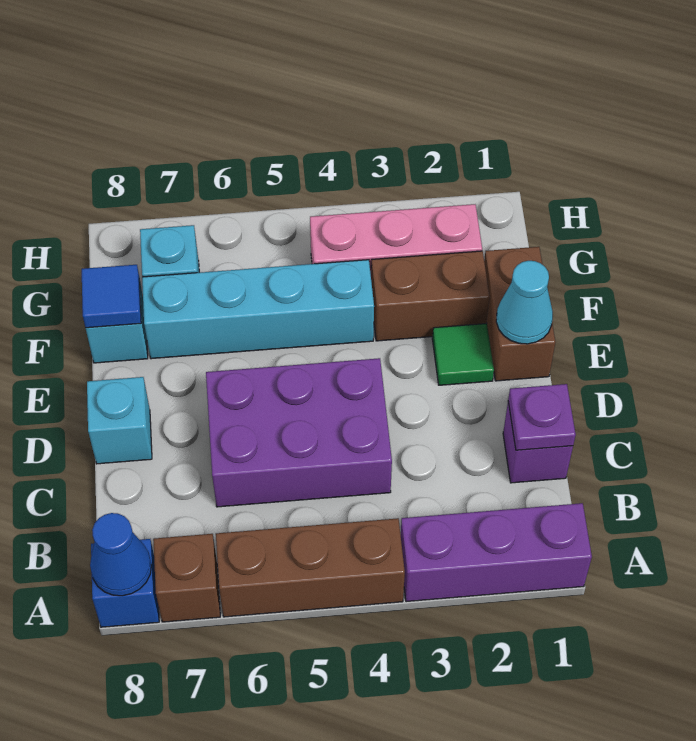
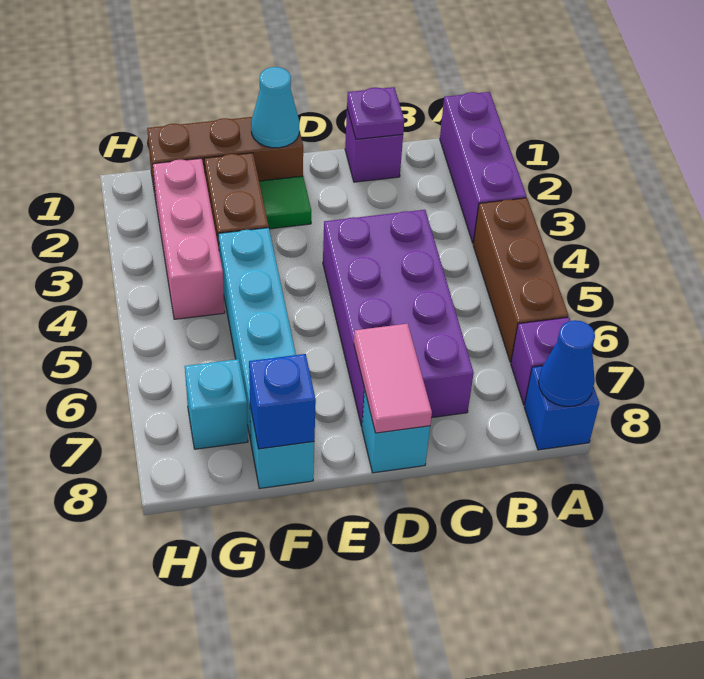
brown 1x1 brick [153,534,220,622] -> purple 1x1 brick [511,317,570,405]
purple 2x3 brick [206,358,392,507] -> purple 2x4 brick [323,210,474,427]
none -> pink 1x2 tile [354,324,432,433]
brown 1x2 brick [484,247,555,381] -> brown 1x3 brick [147,117,303,199]
blue 1x1 tile [82,265,141,328] -> blue 1x1 brick [249,354,316,449]

